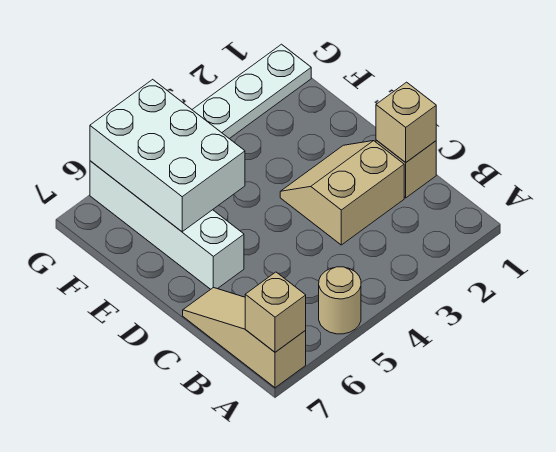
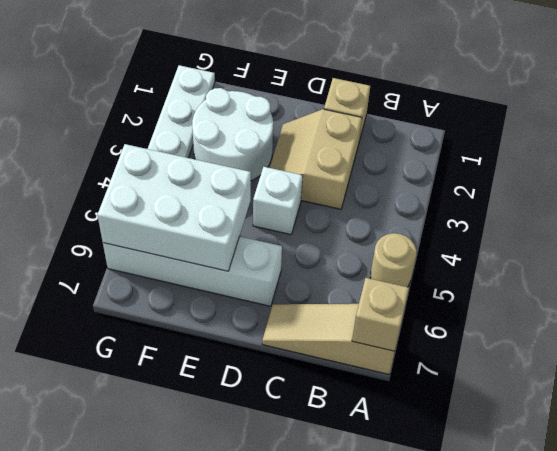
tan 1x1 brick [376,82,436,162] -> none
none -> white 1x1 brick [253,167,303,235]
none -> white 2x2 round brick [192,88,273,181]

